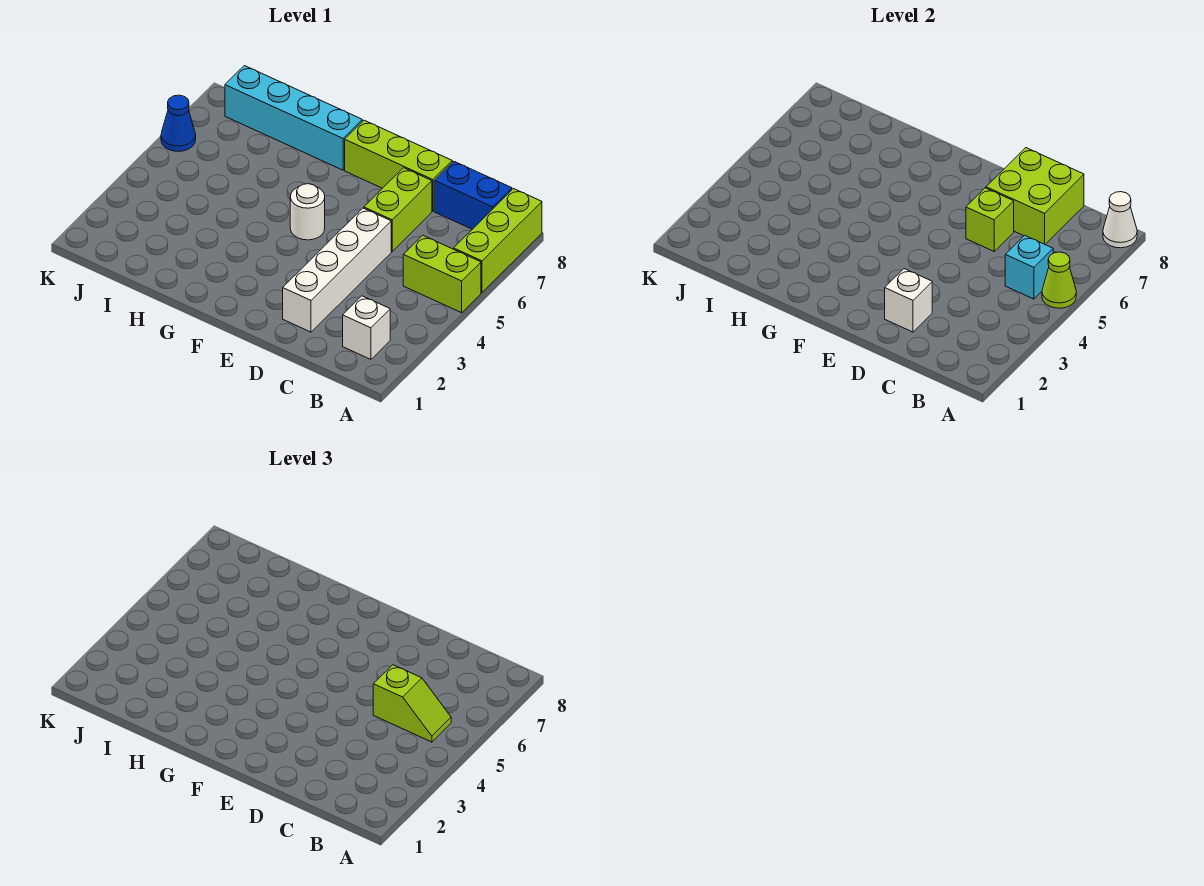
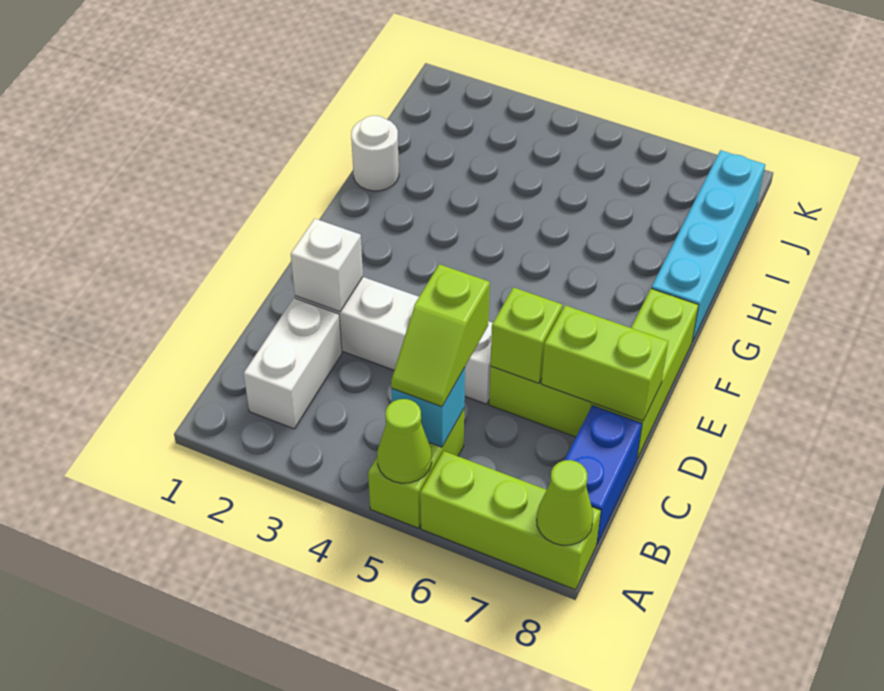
white 1x1 cone [1103,192,1137,248] -> lime 1x1 cone [537,460,593,545]
white 1x1 brick [343,296,390,359] -> white 1x2 brick [244,298,342,429]
lime 2x2 brick [986,148,1084,244] -> lime 1x2 brick [541,305,668,421]
white 1x1 round brick [290,184,325,240] -> white 1x1 round brick moved to [351,116,399,191]
blue 1x1 cone [161,95,196,151] -> none

